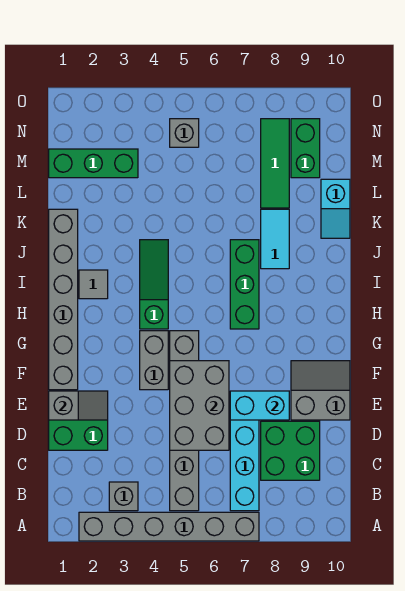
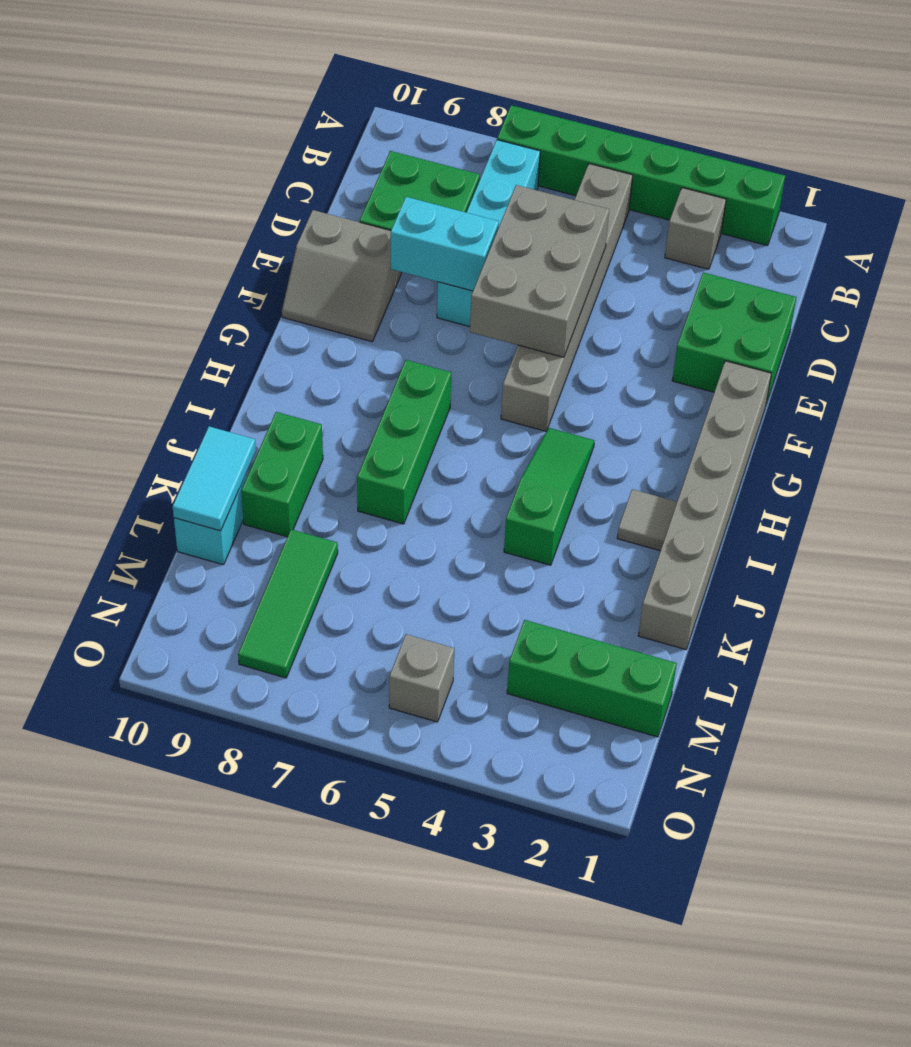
grey 1x6 brick [79,512,259,541] -> green 1x6 brick [497,105,785,246]
grey 1x2 slope [49,391,108,420] -> none
grey 1x2 brick [140,331,168,390] -> none
green 1x3 slope [140,240,168,329] -> green 1x3 slope turned to [504,428,594,565]
cyan 1x2 tile [261,209,289,269] -> cyan 1x2 tile moved to [173,426,256,531]
green 1x2 brick [291,119,320,178] -> green 1x2 brick moved to [241,412,323,537]

